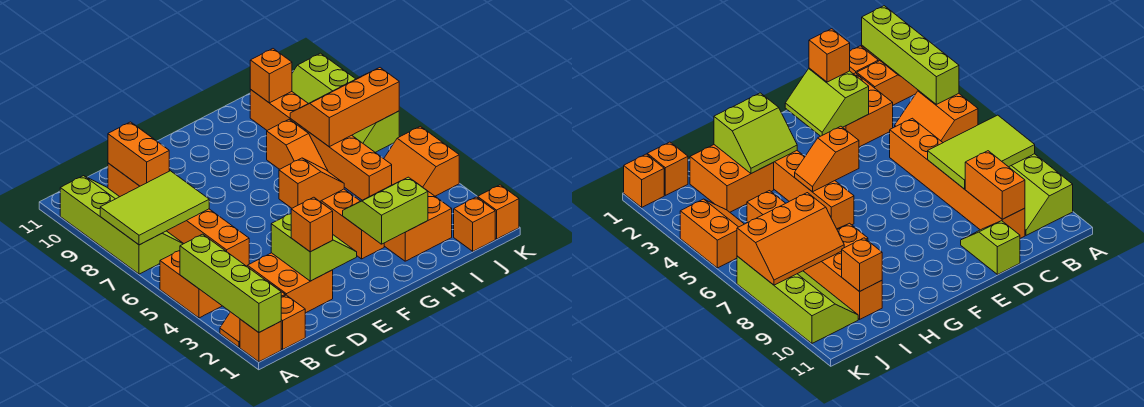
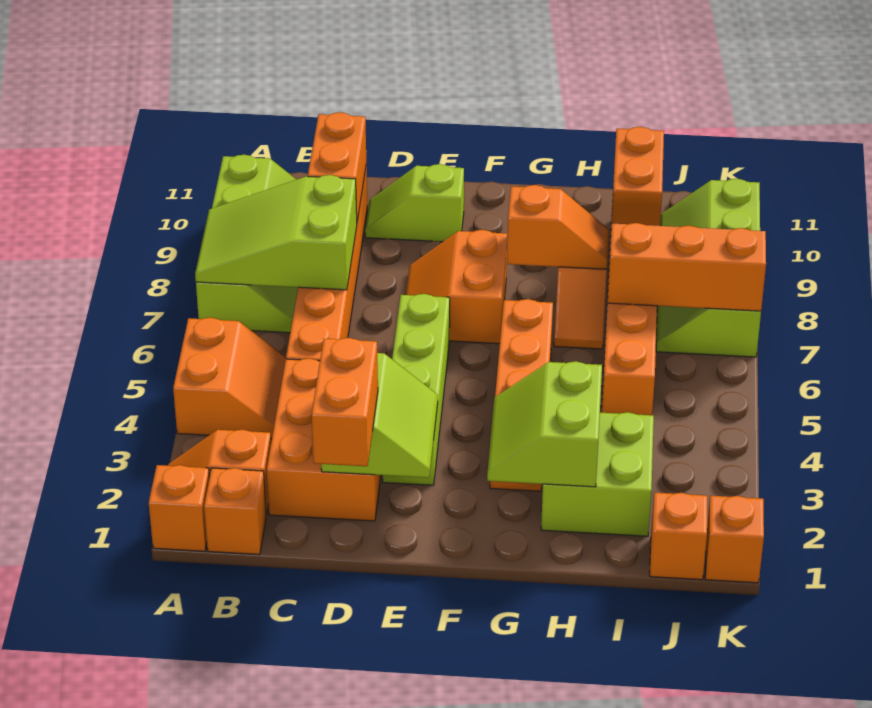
lime 1x4 brick [180,234,281,332] -> lime 1x4 brick moved to [383,294,450,485]
lime 2x3 tile [100,171,209,245] -> lime 2x3 slope [195,175,357,290]
orange 2x2 brick [247,253,333,313] -> orange 2x3 brick [267,358,381,521]
orange 1x1 brick [291,197,333,252] -> orange 1x2 brick [311,338,378,466]
lime 1x2 slope [961,221,1020,275] -> lime 1x2 slope turned to [365,164,464,242]
orange 1x2 slope [279,158,344,208] -> orange 1x2 slope moved to [507,185,609,269]
lime 2x2 slope [343,177,428,244] -> lime 2x2 slope turned to [487,361,602,487]
orange 2x2 brick [384,181,452,261] -> lime 2x2 brick [541,412,654,536]
orange 1x1 brick [250,49,292,103] -> orange 1x2 brick [611,127,664,226]
orange 2x2 slope [384,126,459,196] -> orange 2x2 slope moved to [406,230,507,344]

